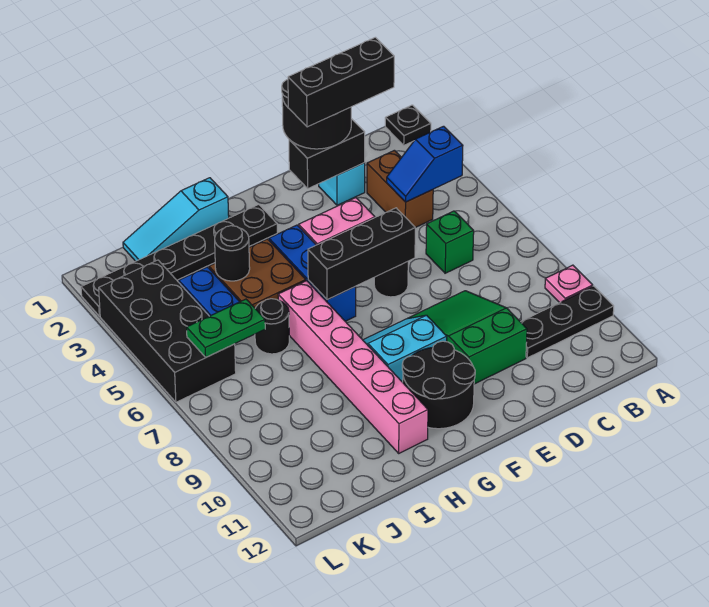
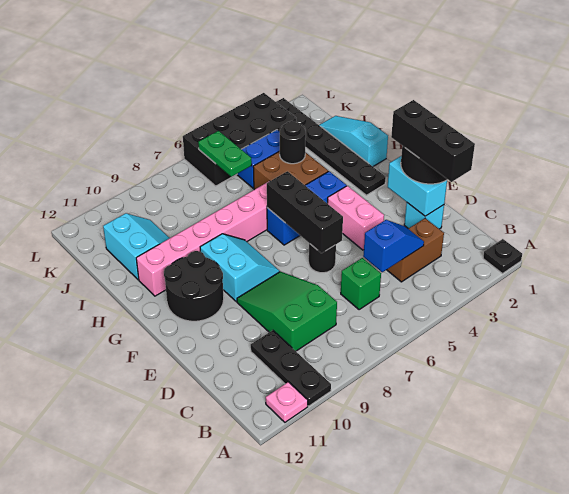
pink 1x1 plate [545,265,593,303] -> pink 1x1 plate moved to [266,382,308,422]
blue 1x2 slope [387,126,463,202] -> blue 1x2 slope turned to [363,220,424,272]
black 1x2 brick [289,119,365,188] -> cyan 1x2 brick [388,156,447,216]
green 2x3 slope [409,291,527,384] -> green 2x3 slope turned to [237,272,337,351]
black 1x1 round brick [255,299,289,354] -> none
none -> cyan 2x2 slope [103,213,169,280]

